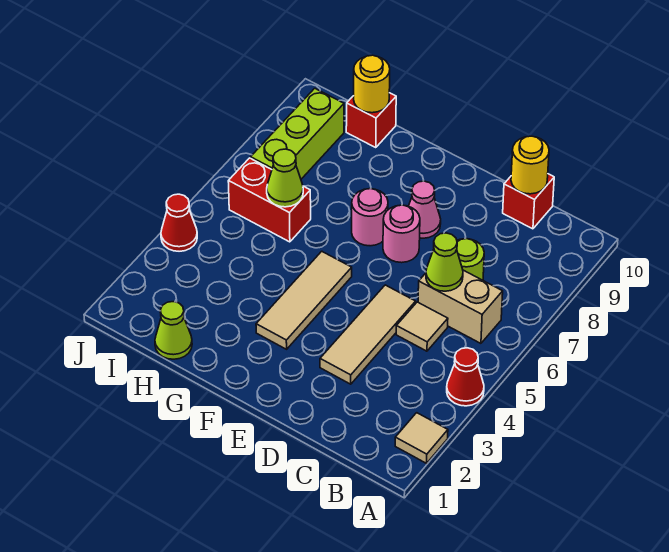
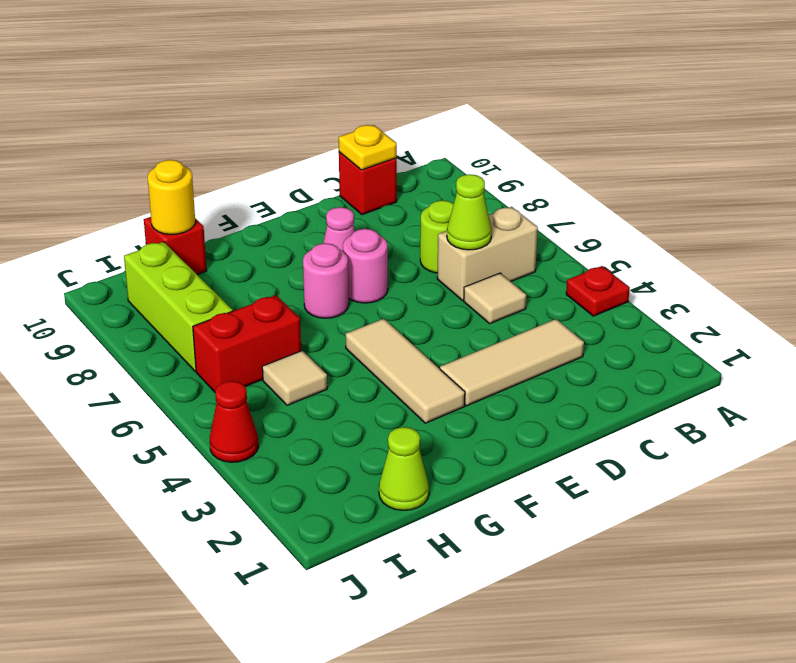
tan 1x1 tile [395,413,448,463] -> tan 1x1 tile moved to [262,351,327,405]
red 1x1 cone [447,348,484,406] -> red 1x1 plate [566,266,630,316]
yellow 1x1 round brick [511,136,549,194] -> yellow 1x1 plate [339,125,397,170]
tan 1x3 tile [320,285,416,384] -> tan 1x3 tile turned to [440,319,584,406]
lime 1x1 cone [267,149,303,207] -> none

